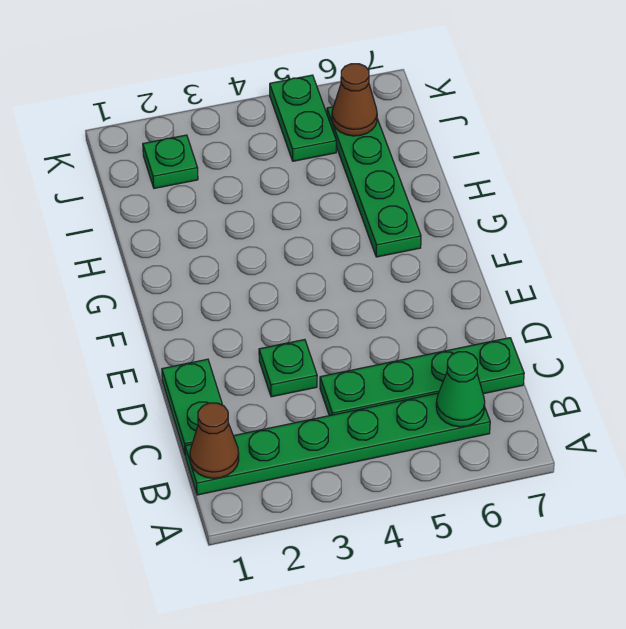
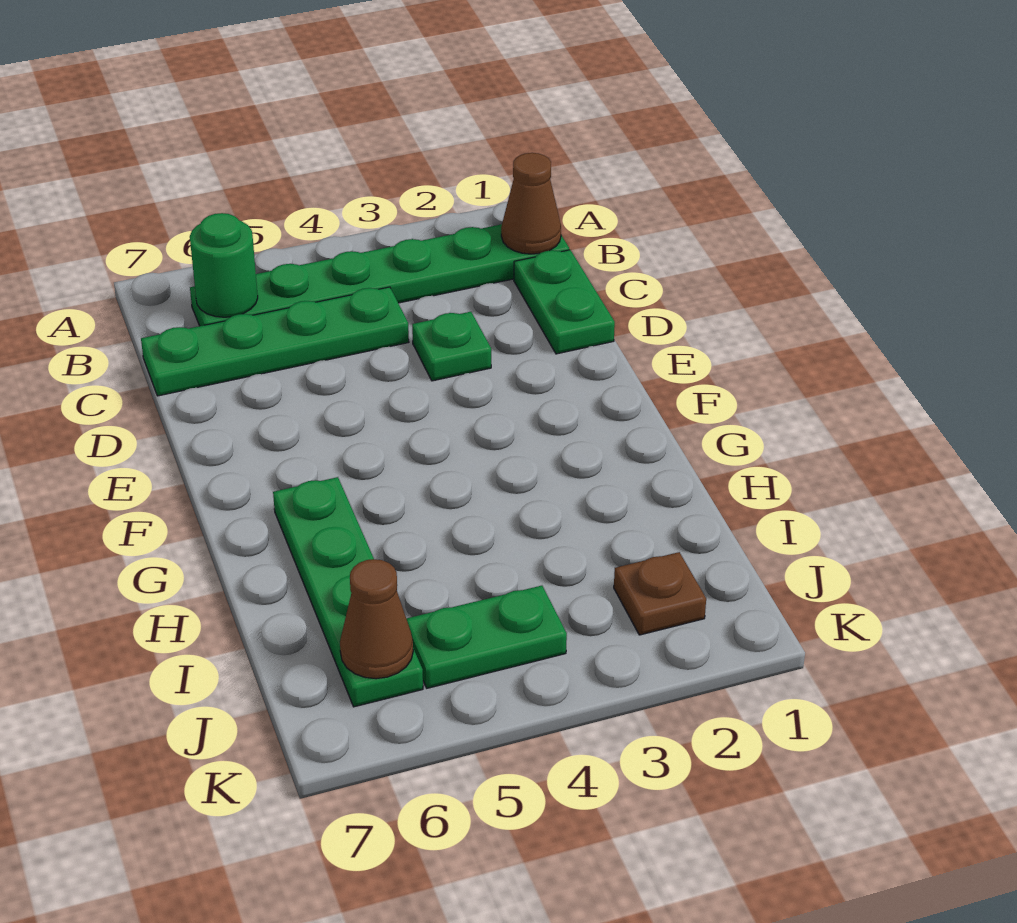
green 1x1 cone [436,352,485,427] -> green 1x1 round brick [190,213,258,317]
green 1x1 plate [143,135,198,188] -> brown 1x1 plate [614,552,706,635]
green 1x2 plate [270,75,336,161] -> green 1x2 plate turned to [406,586,567,688]

